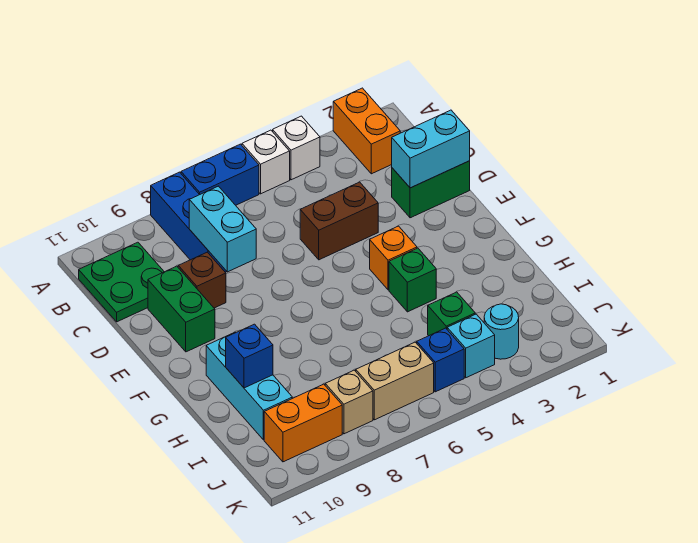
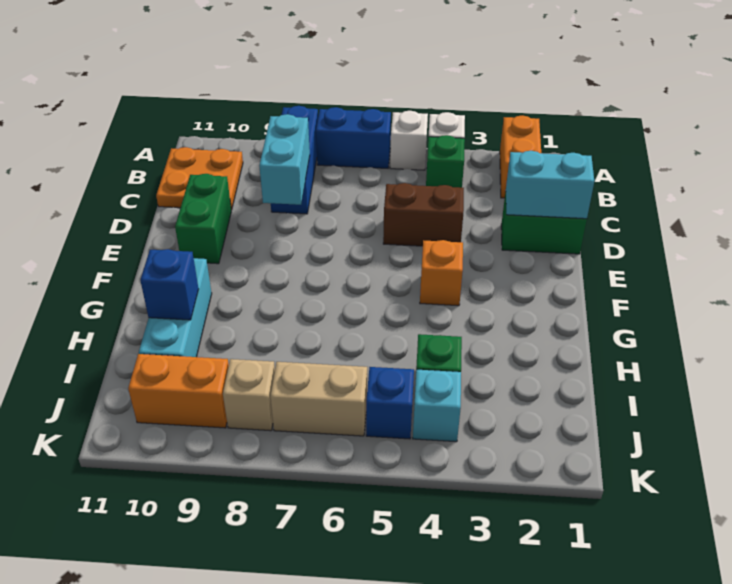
green 2x2 plate [79,242,164,322] -> orange 2x2 plate [156,147,243,210]
brown 1x1 brick [178,252,226,308] -> none
green 1x1 brick [389,248,436,312] -> green 1x1 brick moved to [426,135,465,188]
cyan 1x1 round brick [484,304,519,359] -> none

